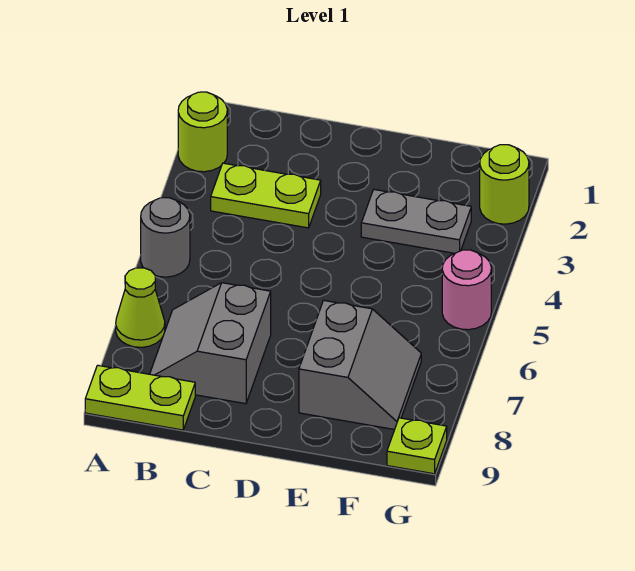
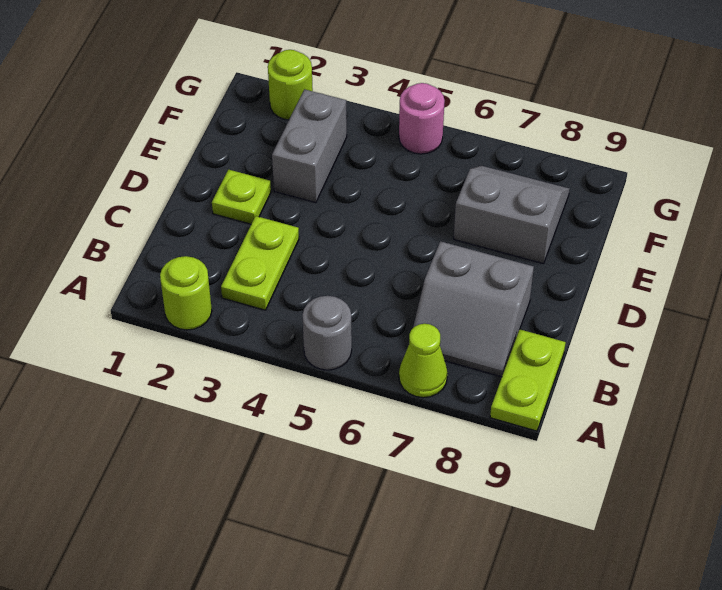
grey 1x2 plate [361,190,471,253] -> grey 1x2 brick [272,89,347,203]
lime 1x1 plate [387,418,447,474] -> lime 1x1 plate moved to [212,170,271,224]

